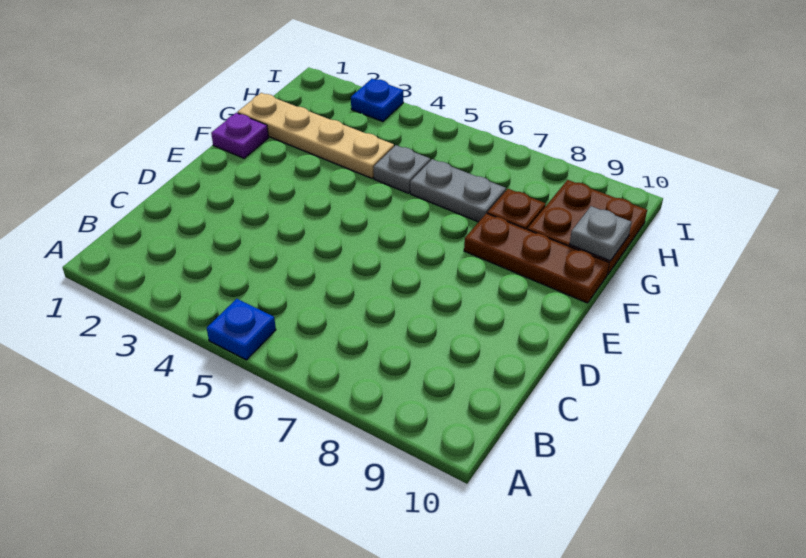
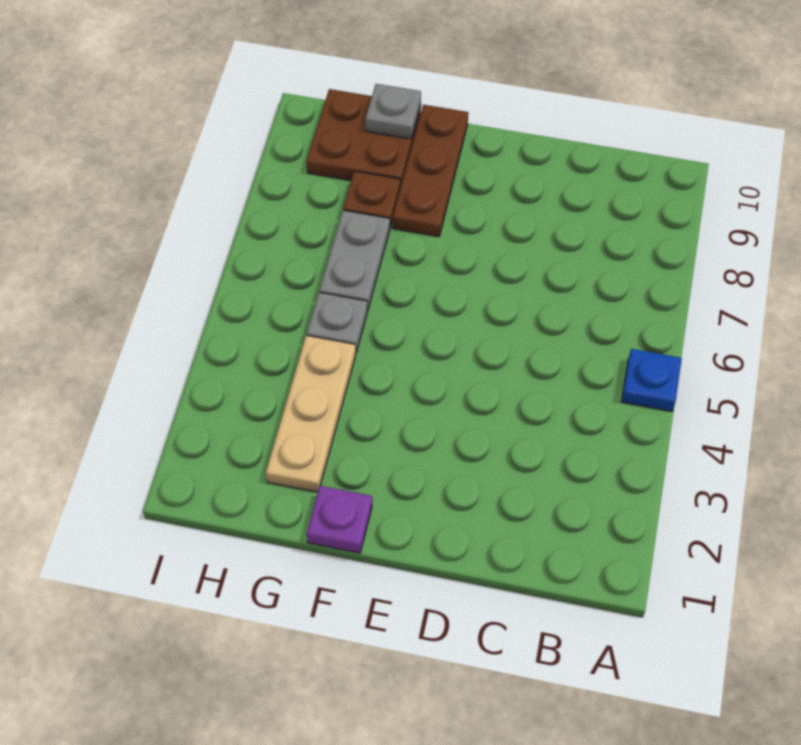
tan 1x4 plate [237,93,394,178] -> tan 1x3 plate [266,336,356,492]
blue 1x1 plate [351,79,403,122] -> none

